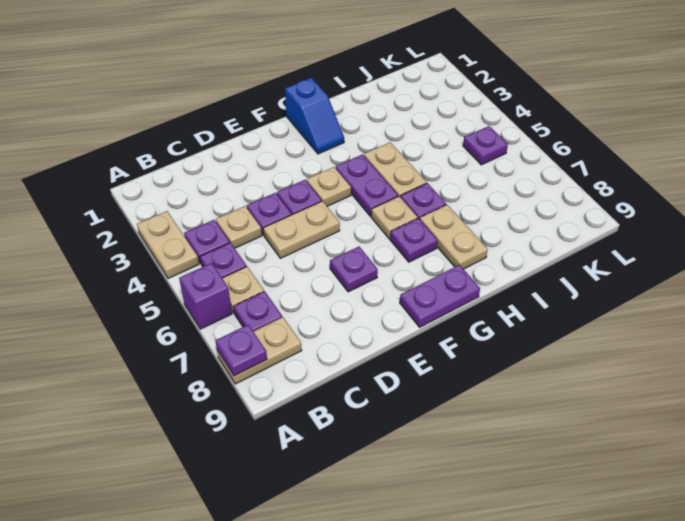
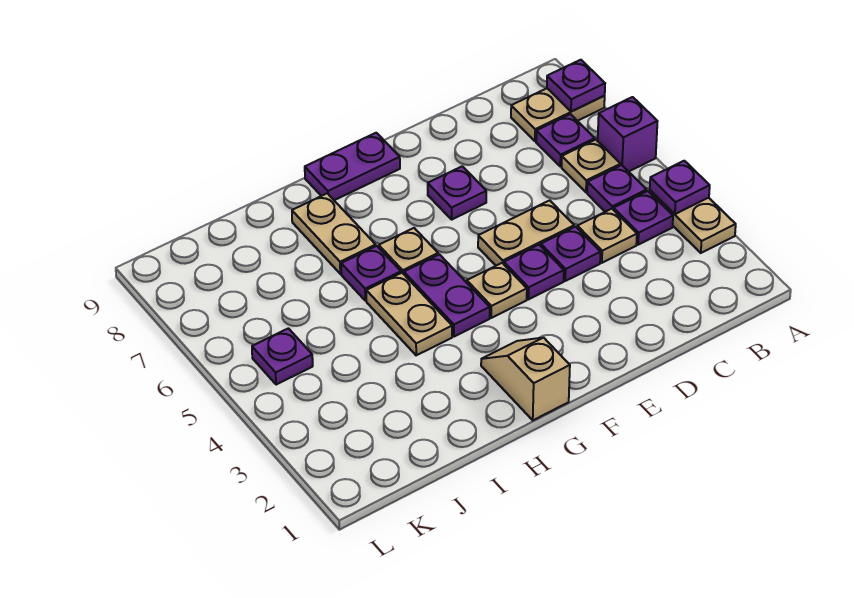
blue 1x2 slope [285,78,344,154] -> tan 1x2 slope [481,338,570,420]
purple 1x1 plate [390,218,438,262] -> purple 1x1 plate moved to [650,161,710,214]

